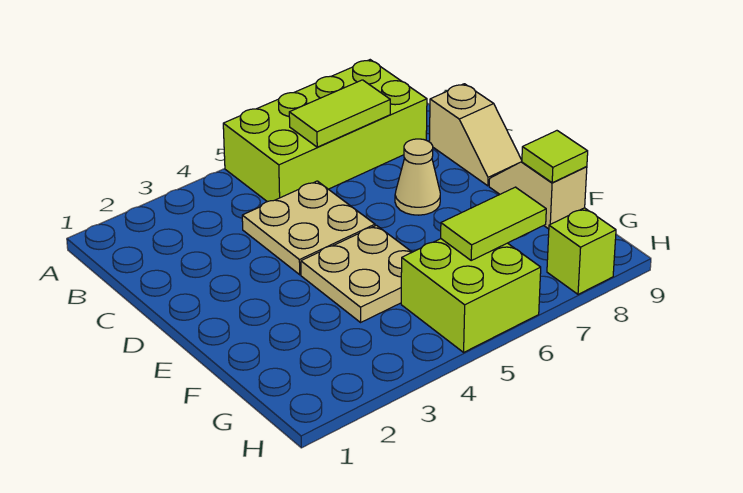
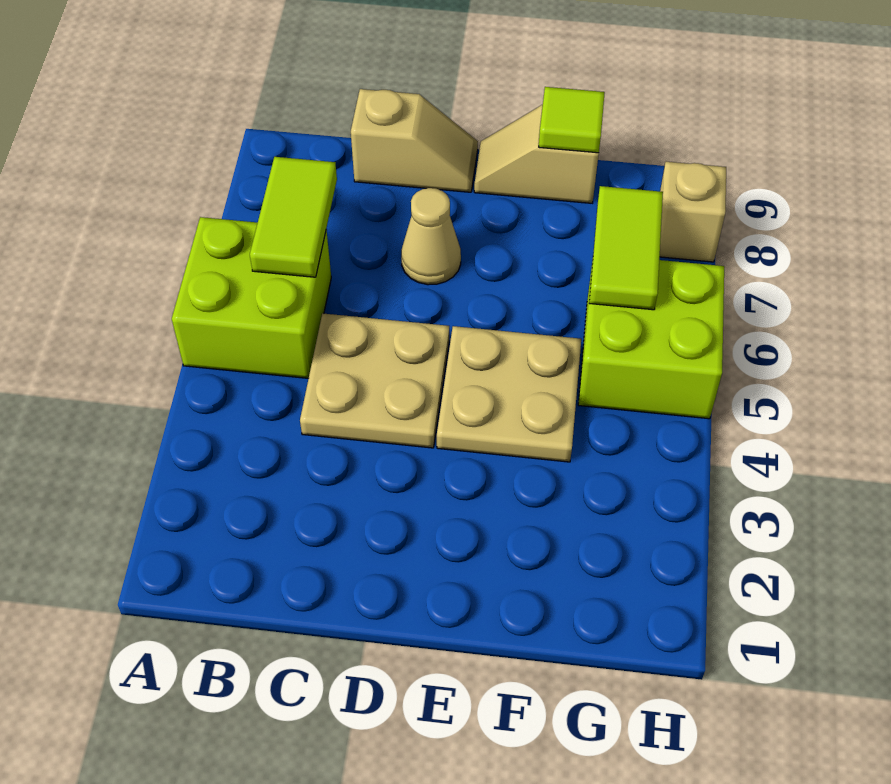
lime 2x4 brick [223,60,427,202] -> lime 2x2 brick [172,217,331,378]
lime 1x1 brick [547,208,616,294] -> tan 1x1 brick [660,162,726,262]

